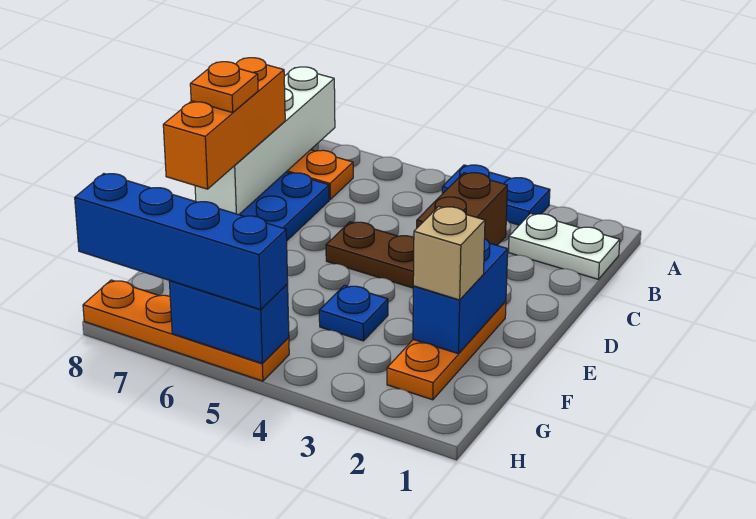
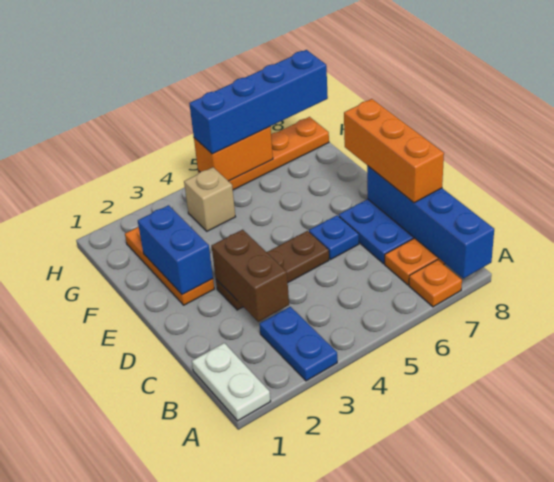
blue 1x2 plate [442,165,550,225] -> blue 1x2 plate turned to [259,307,337,381]
white 1x4 brick [195,67,335,215] -> blue 1x4 brick [367,166,494,278]
white 1x2 plate [509,214,620,279] -> white 1x2 plate turned to [192,343,271,421]
orange 1x1 plate [190,62,258,113] -> orange 1x1 plate moved to [409,260,462,307]
tan 1x1 brick [413,206,485,300] -> tan 1x1 brick moved to [184,167,235,231]
blue 1x1 plate [319,285,388,341] -> blue 1x1 plate moved to [309,215,359,259]
blue 1x2 brick [169,281,289,364] -> orange 1x2 brick [194,127,273,181]

